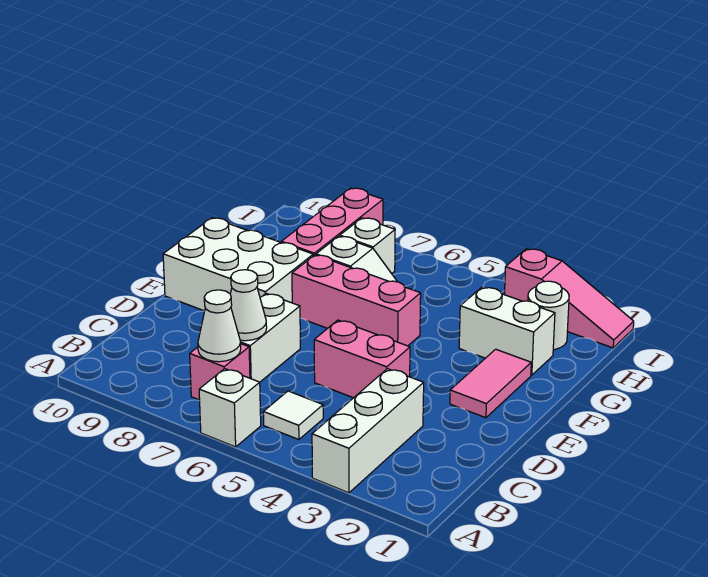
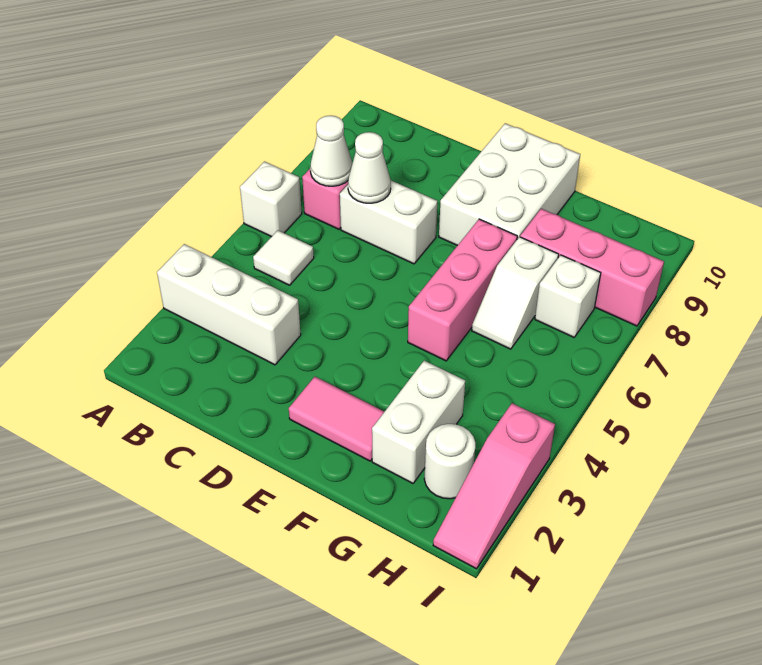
pink 1x2 brick [314,320,410,398] -> none

